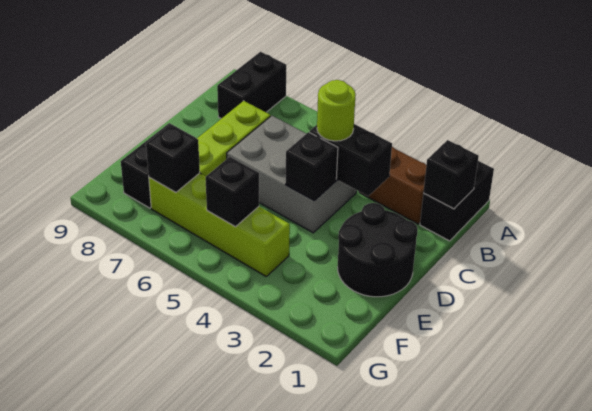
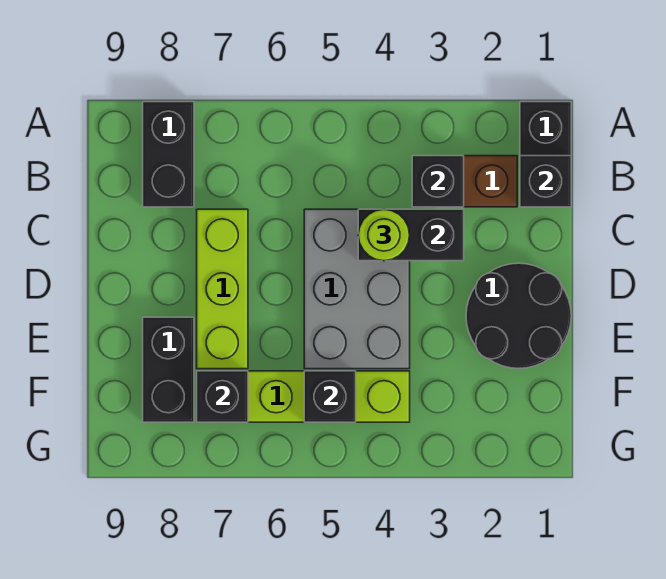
grey 2x3 brick [227,116,357,233] -> grey 2x3 brick turned to [304,209,410,369]
black 1x1 brick [285,132,338,201] -> black 1x1 brick moved to [412,156,464,207]

